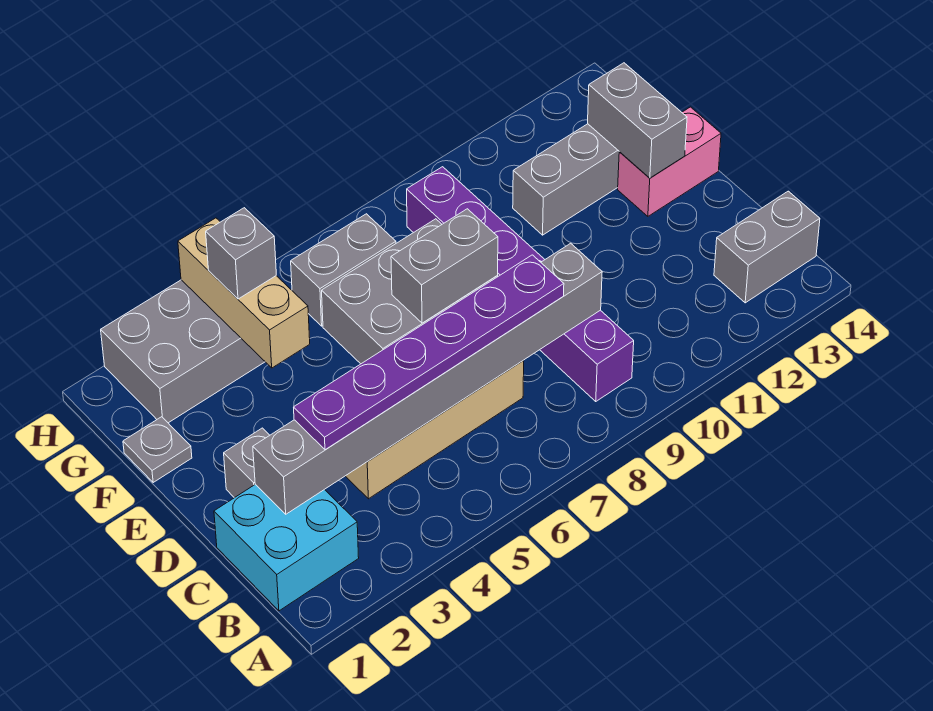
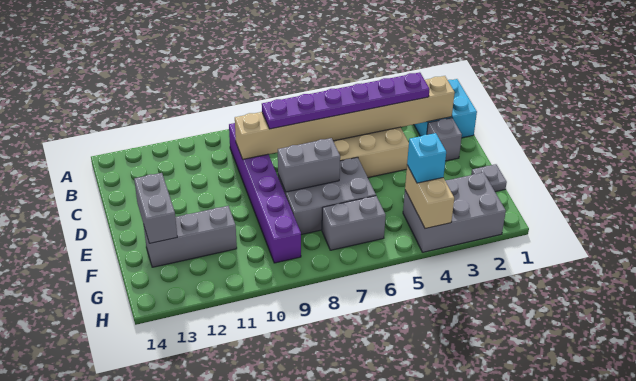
grey 1x2 brick [714,191,820,303] -> none
grey 1x8 brick [253,243,602,514] -> tan 1x8 brick [235,76,455,159]
pink 1x2 brick [618,107,721,216] -> none
tan 1x3 brick [178,218,310,368] -> tan 1x2 brick [405,165,454,229]
grey 1x1 brick [206,208,276,299] -> cyan 1x1 brick [407,133,446,183]

